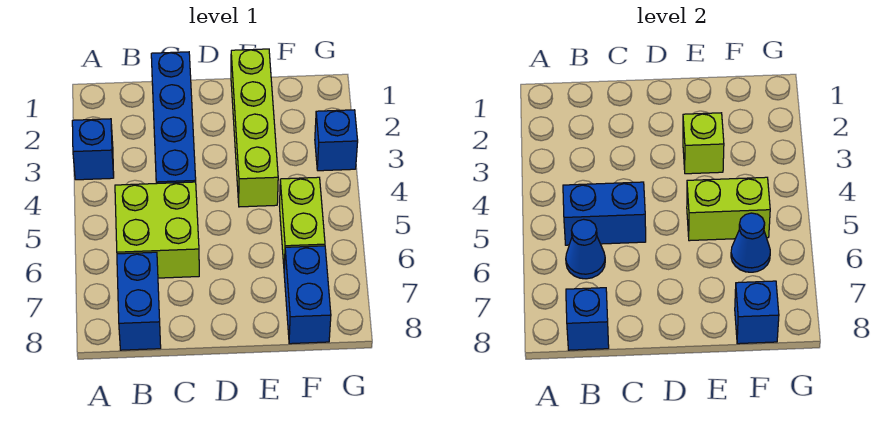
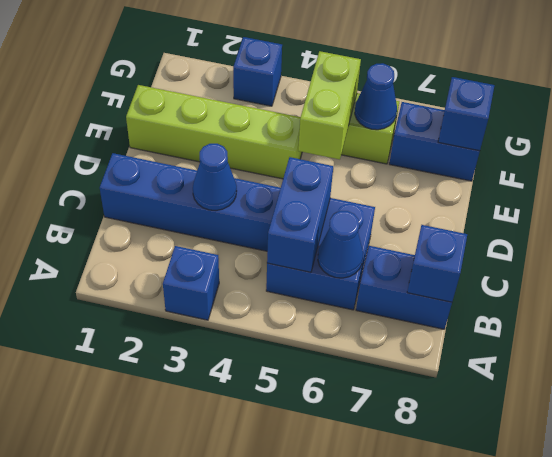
lime 2x2 brick [115,182,199,278] -> blue 2x2 brick [266,198,375,310]
none -> blue 1x1 cone [193,144,237,210]
lime 1x1 brick [683,113,724,174] -> none

